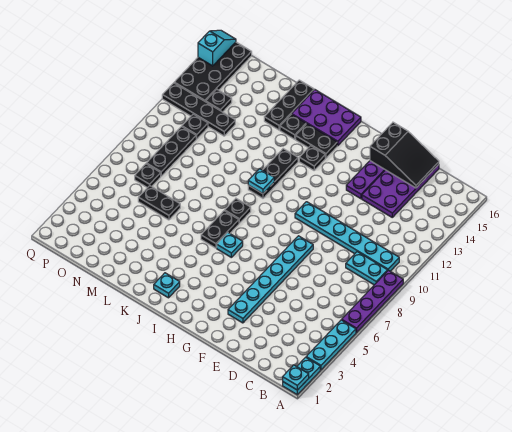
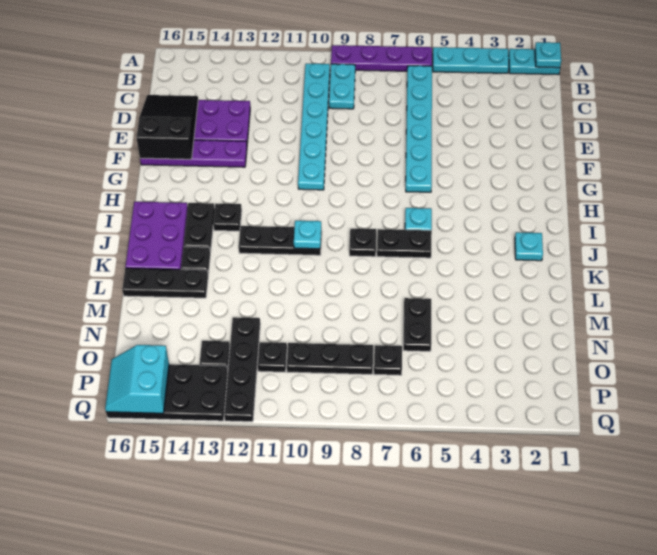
cyan 1x6 plate [228,236,313,323] -> cyan 1x6 plate turned to [406,66,432,192]
cyan 1x2 slope [198,30,236,66] -> cyan 2x2 slope [105,345,169,413]

